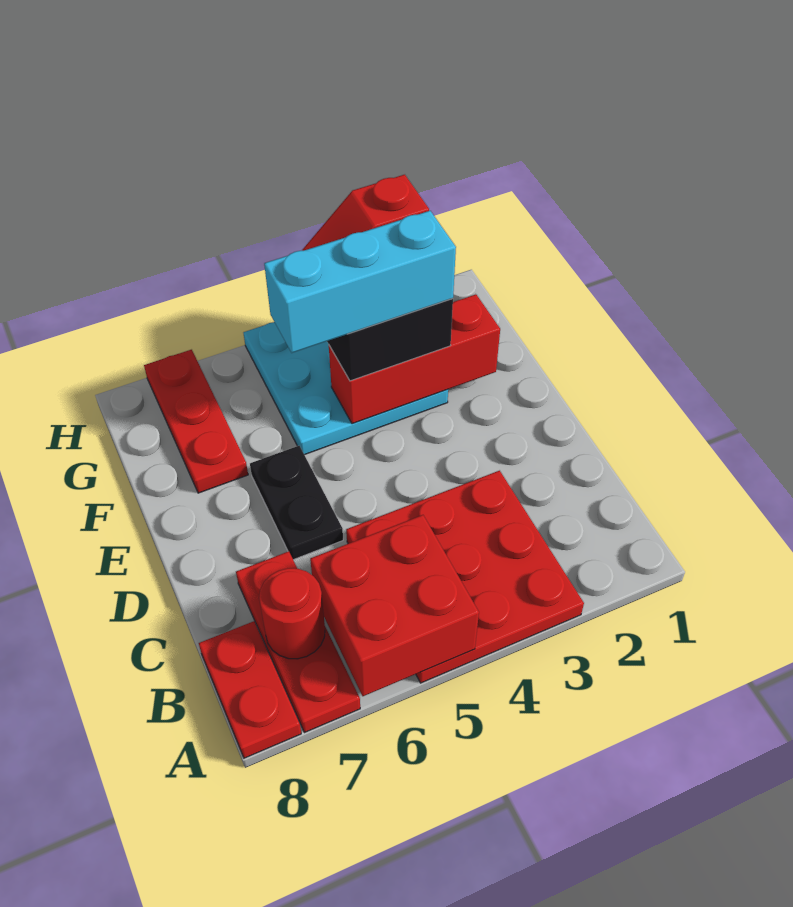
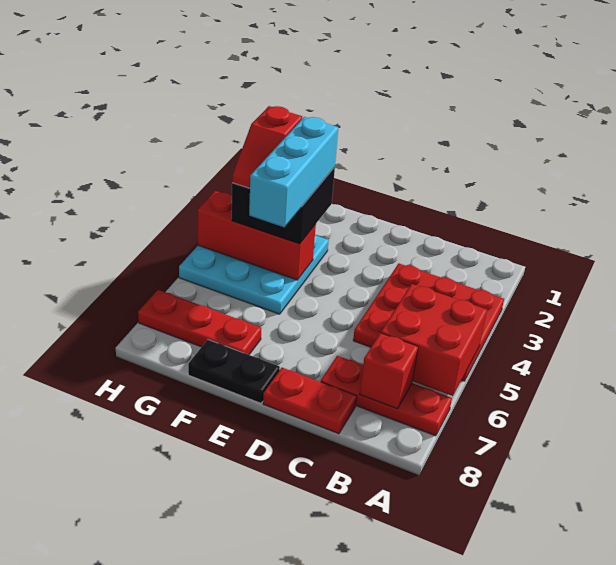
red 1x2 plate [199,621,301,758] -> red 1x2 plate moved to [263,368,357,434]
red 1x1 round brick [259,568,325,659] -> red 1x1 brick [360,333,418,409]
black 1x2 plate [250,446,343,560] -> black 1x2 plate moved to [188,340,280,403]
red 1x3 brick [329,294,500,424] -> red 1x3 brick turned to [198,191,316,280]

